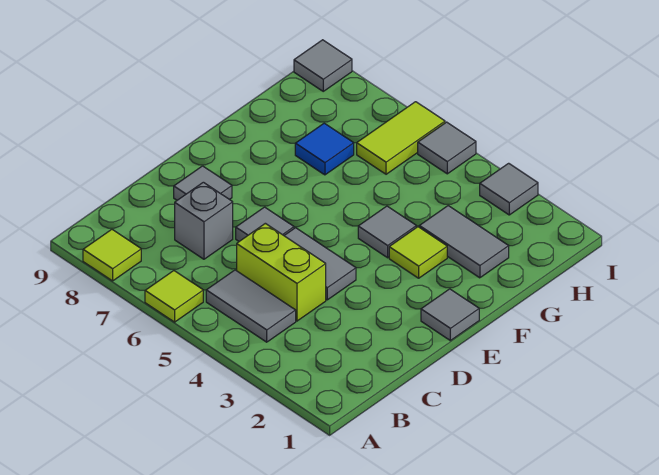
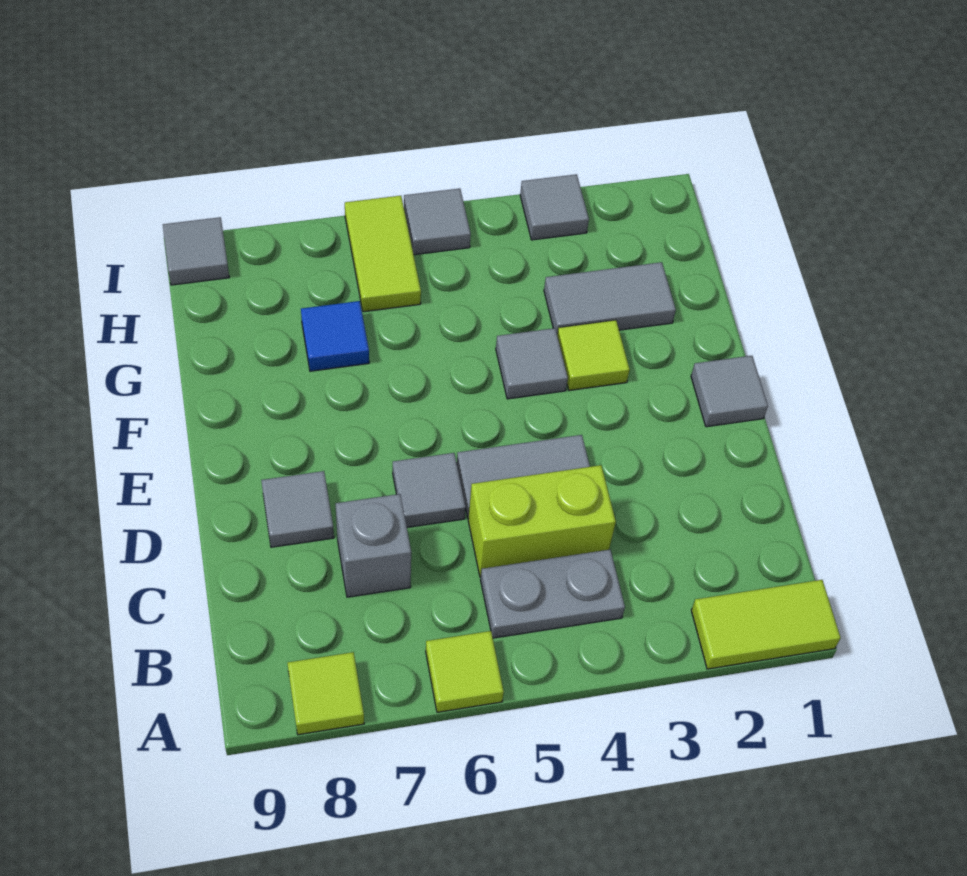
none -> lime 1x2 tile [691,580,841,669]
grey 1x2 tile [206,270,296,342] -> grey 1x2 plate [481,550,625,638]

